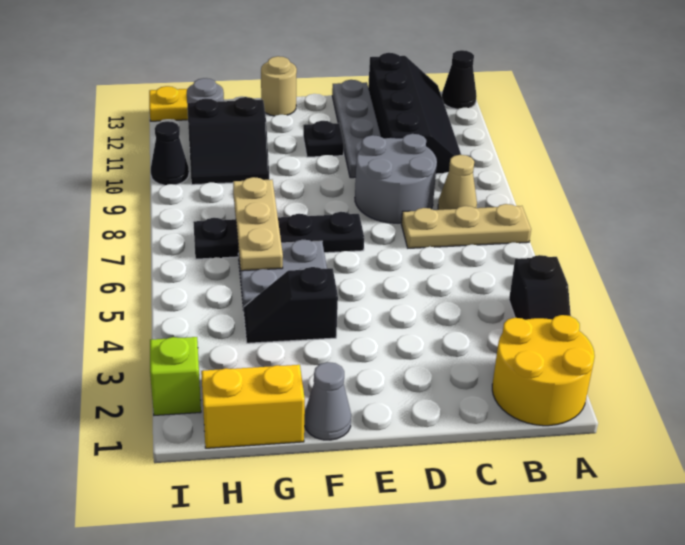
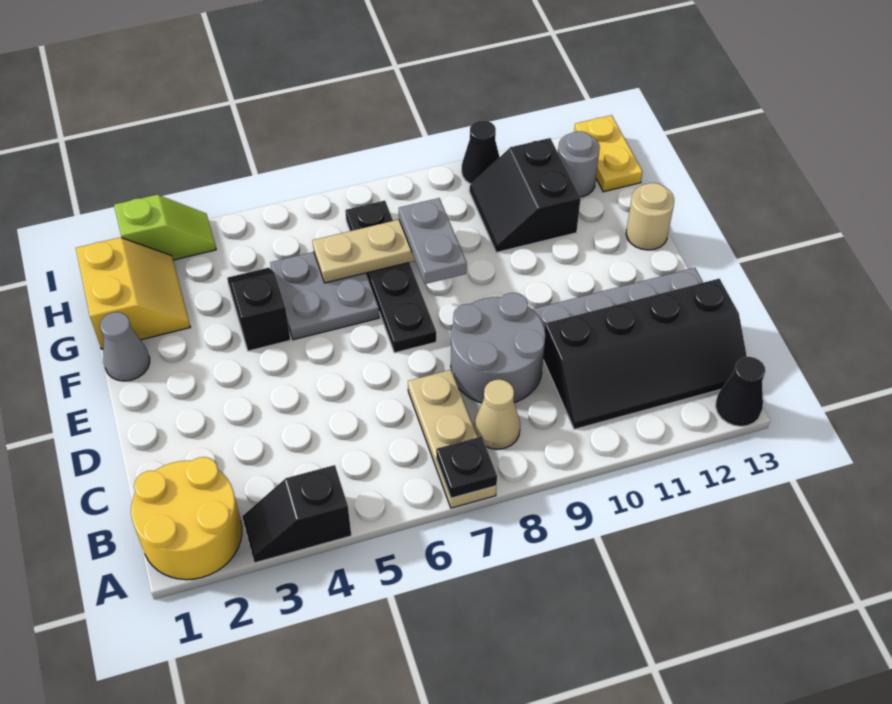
black 1x1 plate [303,121,344,157] -> black 1x1 plate moved to [436,436,497,498]
none -> grey 1x2 plate [399,198,467,284]

